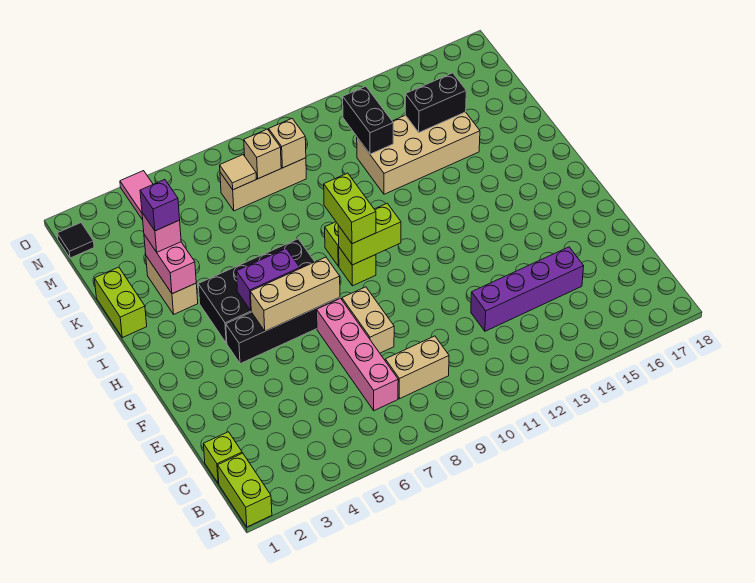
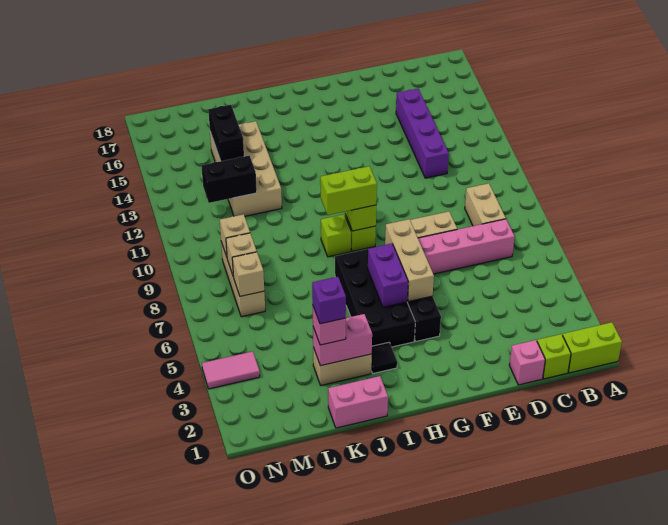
none -> pink 1x1 brick [509,340,545,385]
lime 1x2 brick [94,267,147,338] -> pink 1x2 brick [328,376,388,428]
tan 1x1 tile [220,155,256,190] -> tan 1x1 brick [232,252,264,296]
black 1x1 tile [57,223,94,258] -> black 1x1 tile moved to [371,342,397,373]

